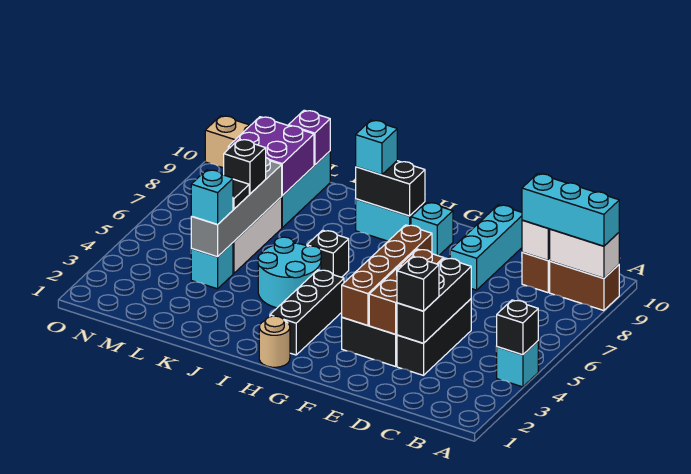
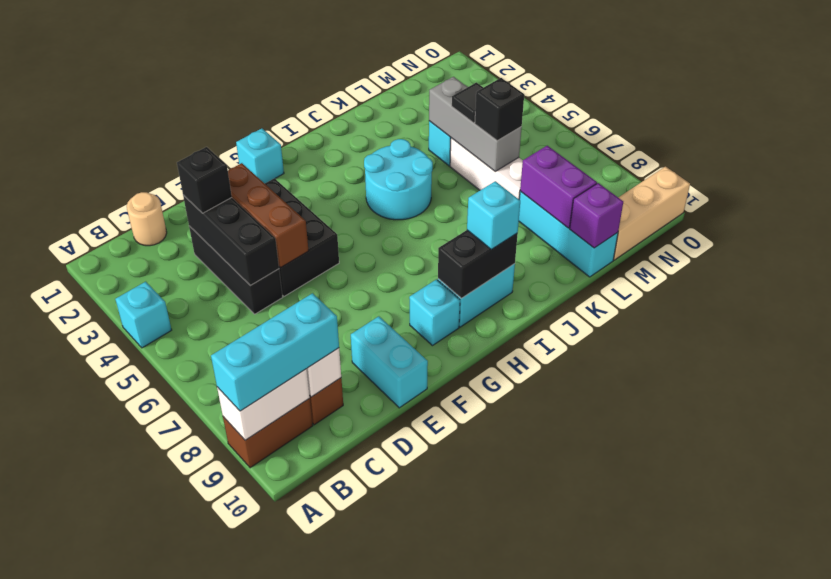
black 1x1 brick [497,300,538,355] -> none
cyan 1x3 brick [450,205,522,290] -> cyan 1x2 brick [351,316,428,408]
brown 1x4 brick [342,225,432,325] -> none
tan 1x1 round brick [259,316,290,367] -> tan 1x1 round brick moved to [127,192,167,246]
black 1x3 brick [270,270,344,355] -> none
black 1x1 brick [307,230,349,277] -> none
grey 1x4 brick [191,158,282,257] -> grey 1x3 brick [429,77,522,171]
cyan 1x1 brick [191,170,233,225] -> cyan 1x1 brick moved to [236,128,284,183]
purple 2x2 brick [228,117,314,196] -> purple 1x2 brick [520,146,597,228]

